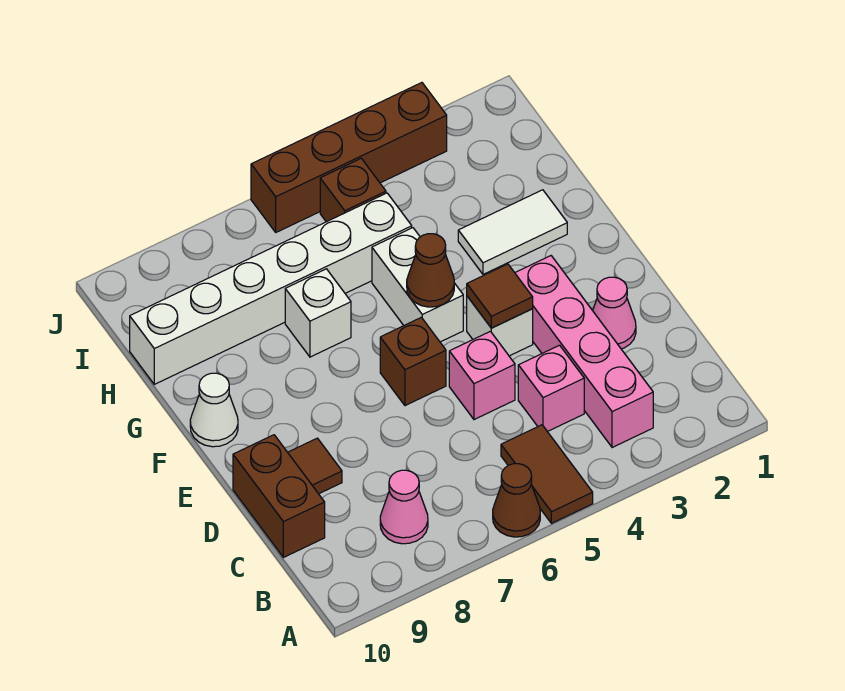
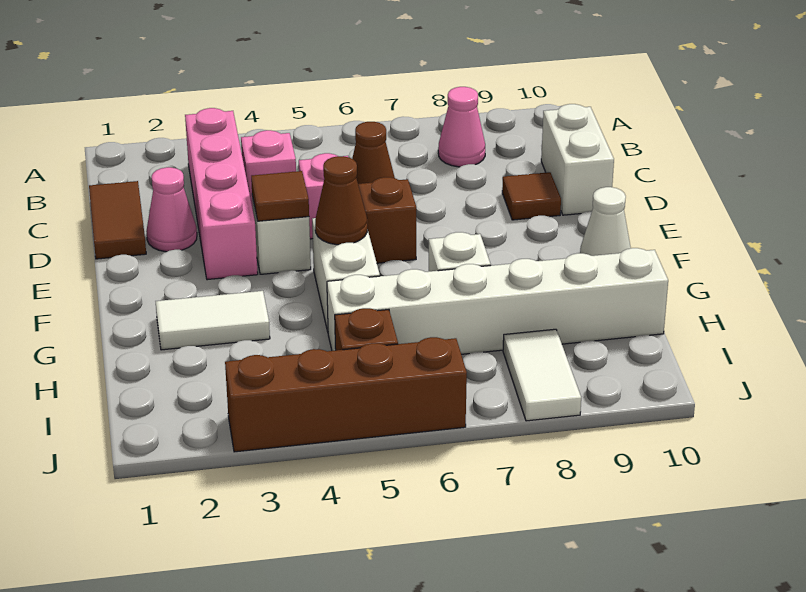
brown 1x2 tile [501,425,593,523] -> brown 1x2 tile moved to [89,181,146,259]
brown 1x1 cone [493,464,540,537] -> brown 1x1 cone moved to [352,122,395,184]
brown 1x2 brick [233,435,325,557] -> white 1x2 brick [541,104,614,215]
none -> white 1x2 tile [503,329,581,421]

